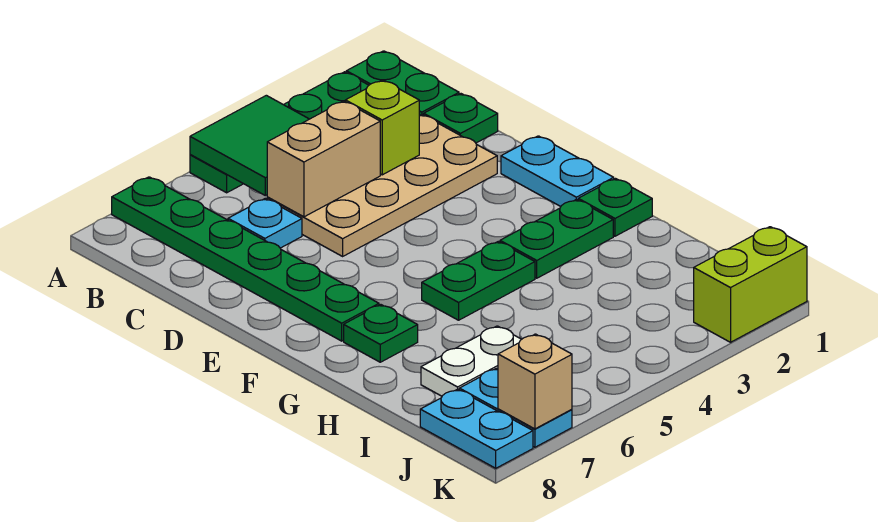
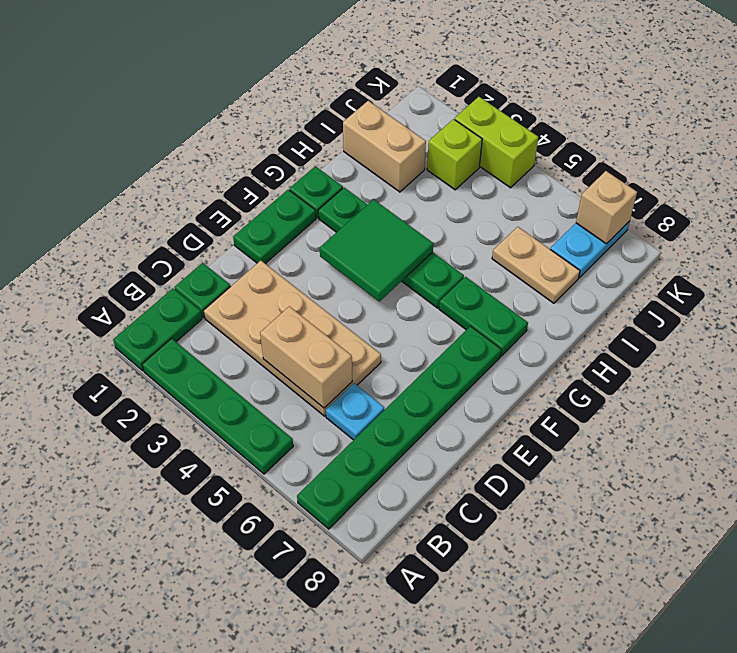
green 2x2 tile [190,95,309,195] -> green 2x2 tile moved to [320,200,433,301]
lime 1x1 brick [345,80,419,175] -> lime 1x1 brick moved to [427,119,482,190]
cyan 1x2 plate [501,136,614,206] -> green 1x2 plate [233,190,316,264]
green 1x1 plate [344,305,418,362] -> green 1x2 plate [439,277,528,356]
none -> tan 1x2 brick [343,101,426,192]
white 1x2 plate [421,326,521,396] -> tan 1x2 plate [492,227,580,303]
cyan 1x2 plate [420,389,533,468] -> none
lime 1x2 brick [694,227,807,342] -> lime 1x2 brick moved to [455,97,538,188]

